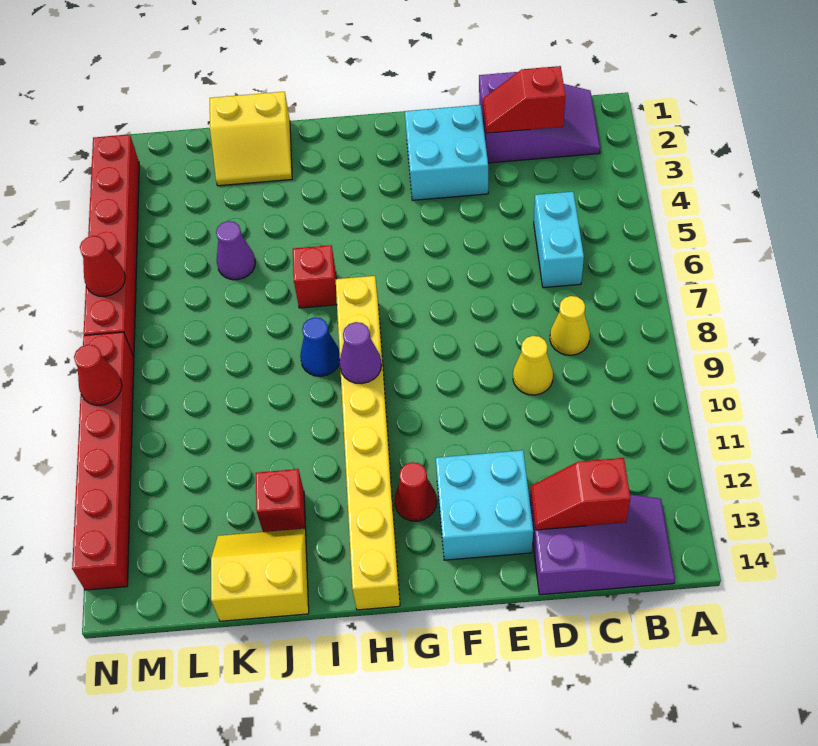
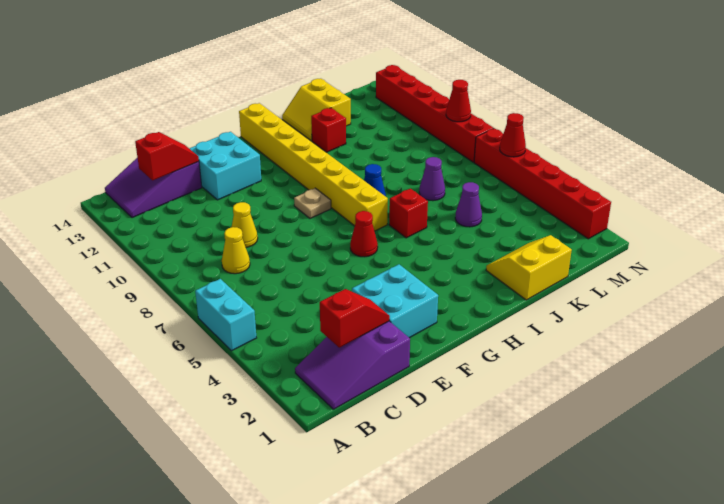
cyan 1x2 brick [534,192,584,288] -> cyan 1x2 brick moved to [195,279,256,351]
none -> tan 1x1 plate [294,188,331,218]
red 1x1 cone [394,462,437,521] -> red 1x1 cone moved to [350,211,378,257]
purple 1x1 cone [340,322,382,384] -> purple 1x1 cone moved to [419,157,445,201]
yellow 2x2 slope [211,529,309,621] -> yellow 2x2 slope turned to [282,79,351,141]

